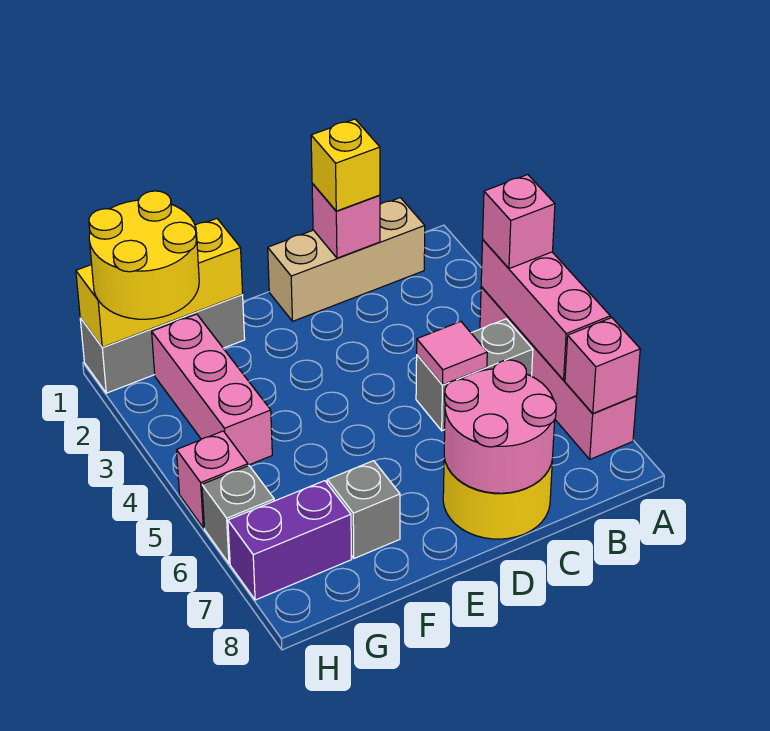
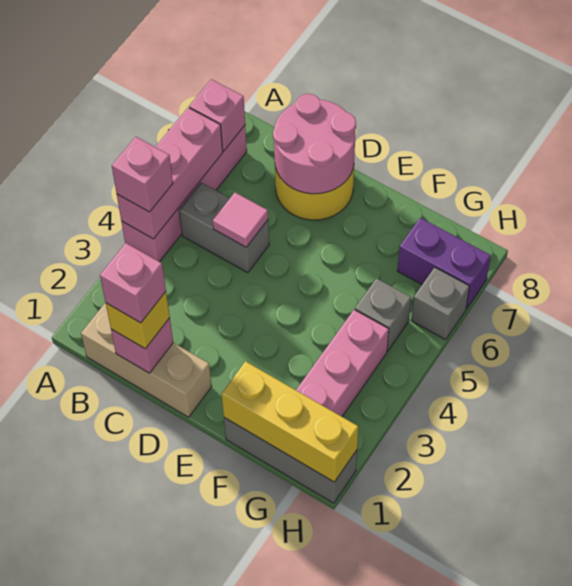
grey 1x1 brick [327,461,400,558] -> grey 1x1 brick moved to [355,278,411,351]
yellow 2x2 round brick [89,191,199,319] -> none
pink 1x1 brick [177,431,248,528] -> pink 1x1 brick moved to [100,243,166,323]

